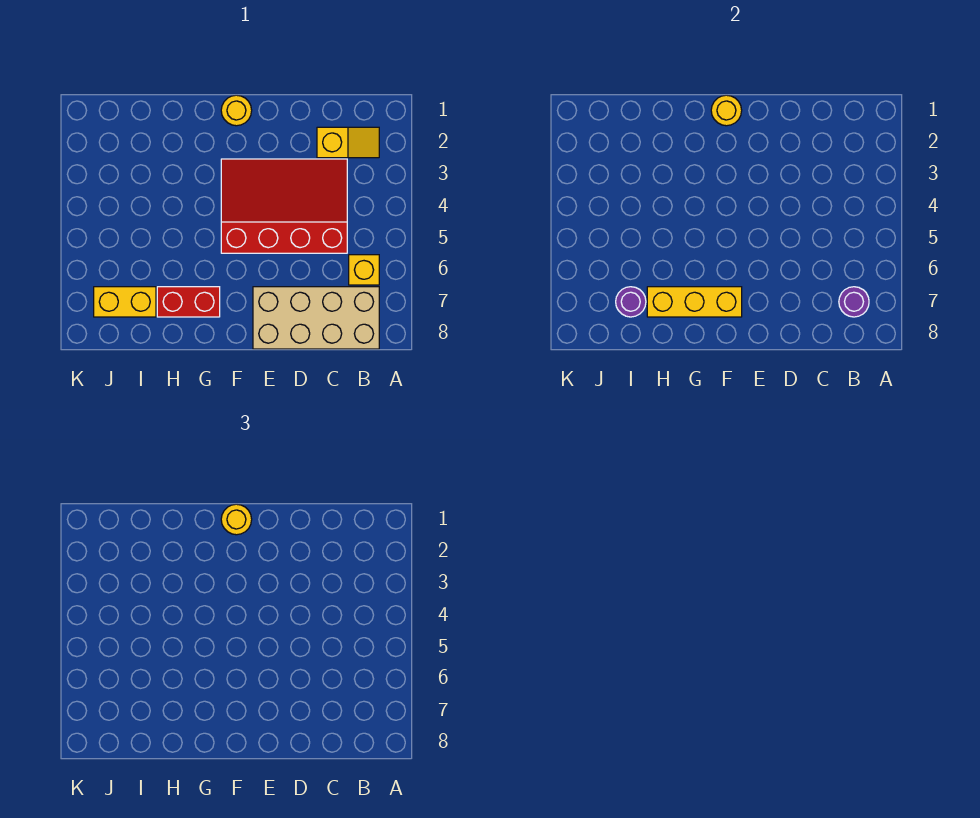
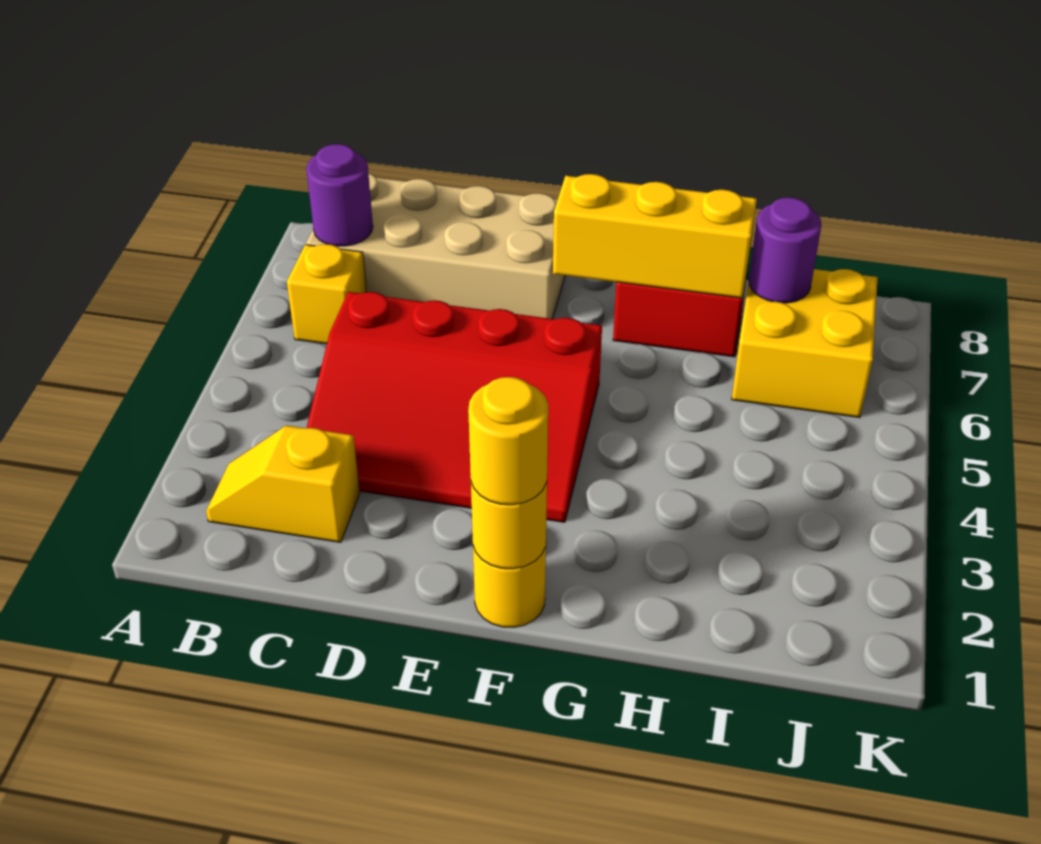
yellow 1x2 brick [94,287,156,317] -> yellow 2x2 brick [732,269,878,418]

